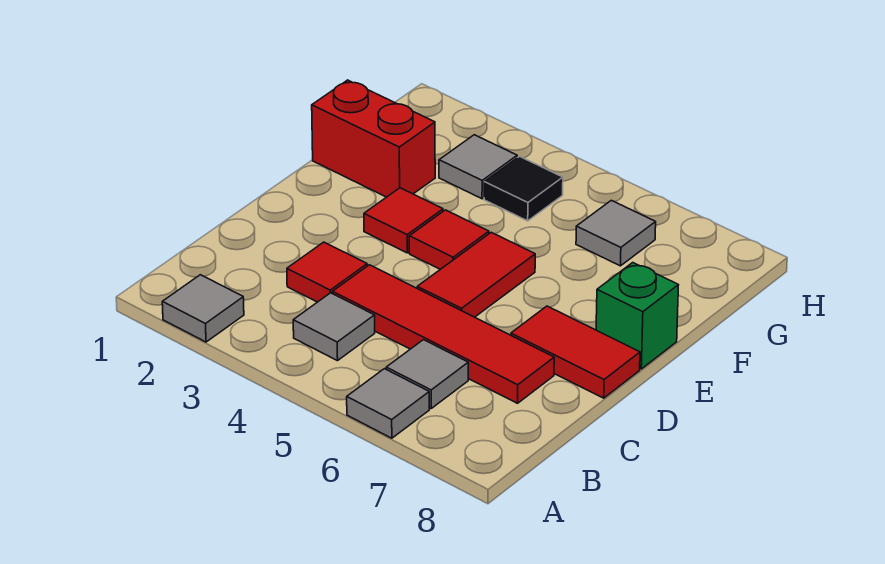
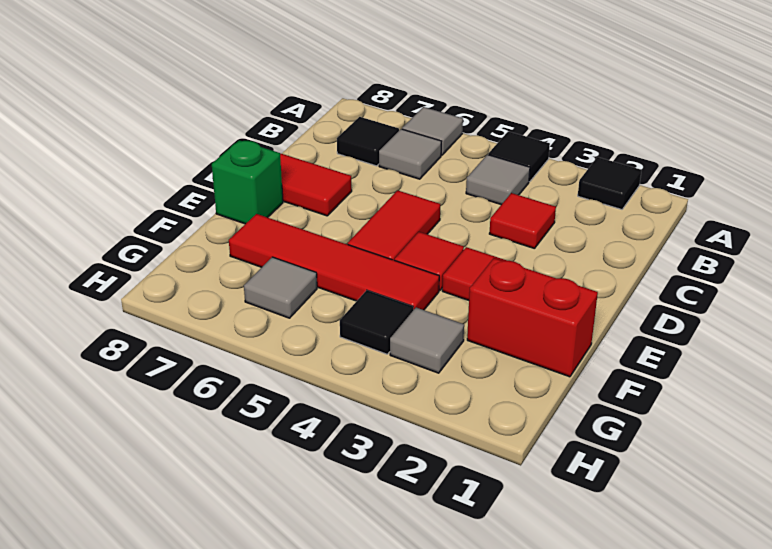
grey 1x1 tile [162,275,244,342] -> black 1x1 tile [578,157,642,209]
none -> black 1x1 tile [488,131,550,182]
none -> black 1x1 tile [337,117,399,166]
red 1x4 tile [333,265,554,403] -> red 1x4 tile moved to [229,214,439,310]

